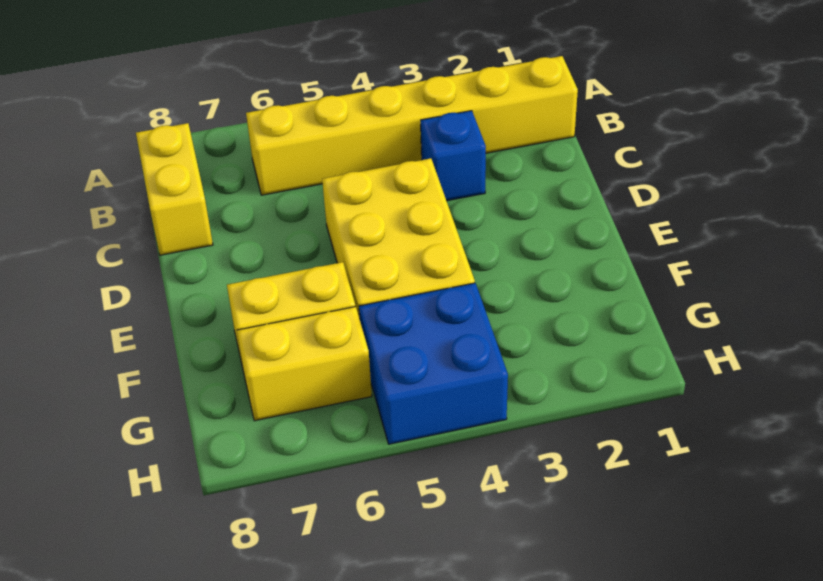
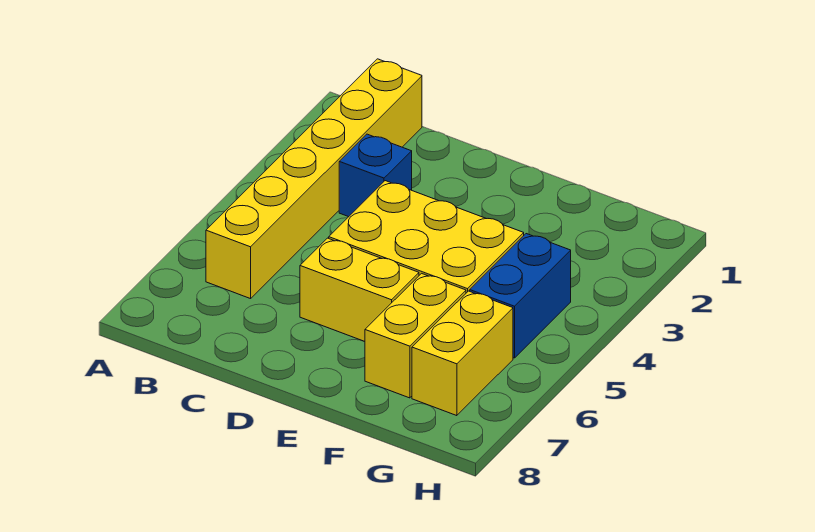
yellow 1x2 brick [136,123,213,255] -> yellow 1x2 brick moved to [300,238,419,342]
blue 2x2 brick [359,283,508,444] -> blue 1x2 brick [470,234,571,358]

